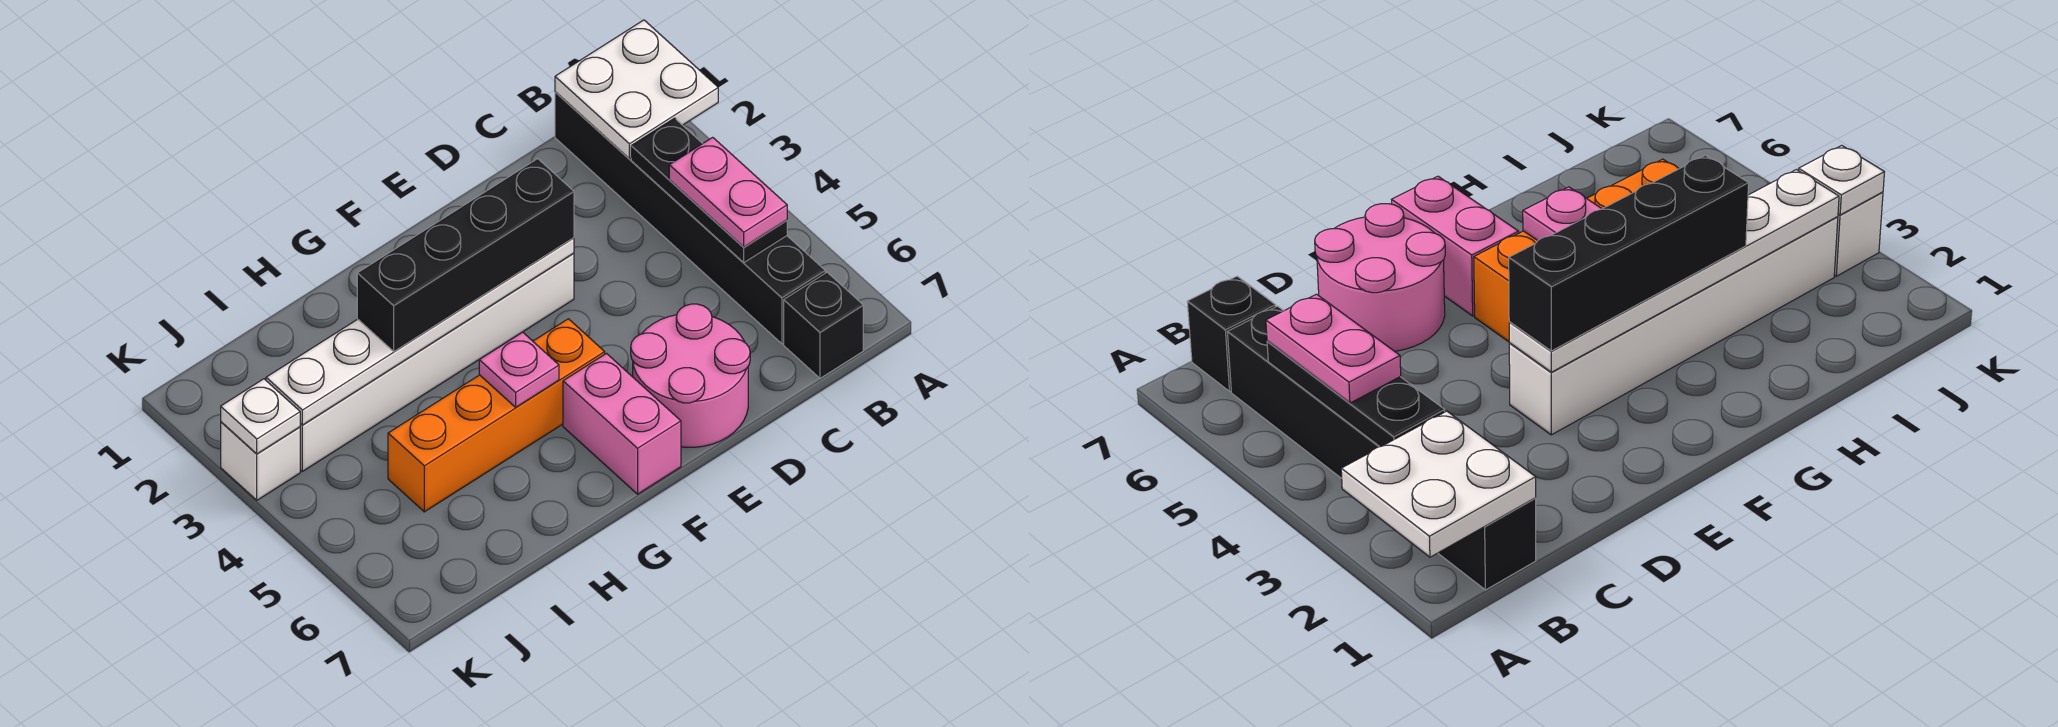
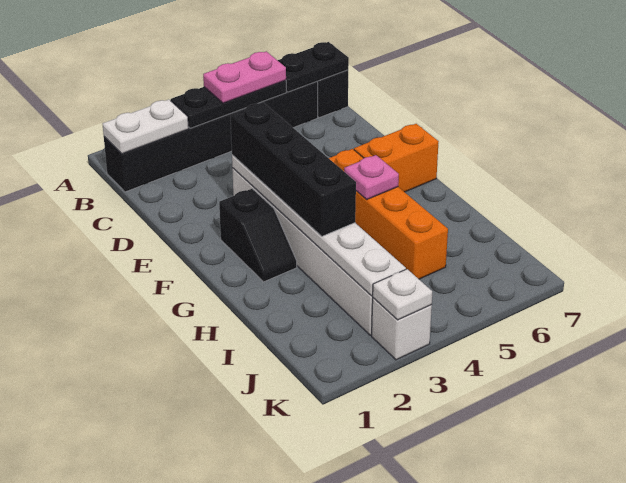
white 2x2 plate [555,20,718,159] -> white 1x2 plate [103,99,189,154]
none -> black 1x2 plate [278,42,349,92]
pink 2x2 round brick [631,304,750,447] -> none
none -> black 1x2 slope [219,189,297,282]
pink 1x2 brick [563,354,681,494] -> orange 1x2 brick [354,124,439,192]

